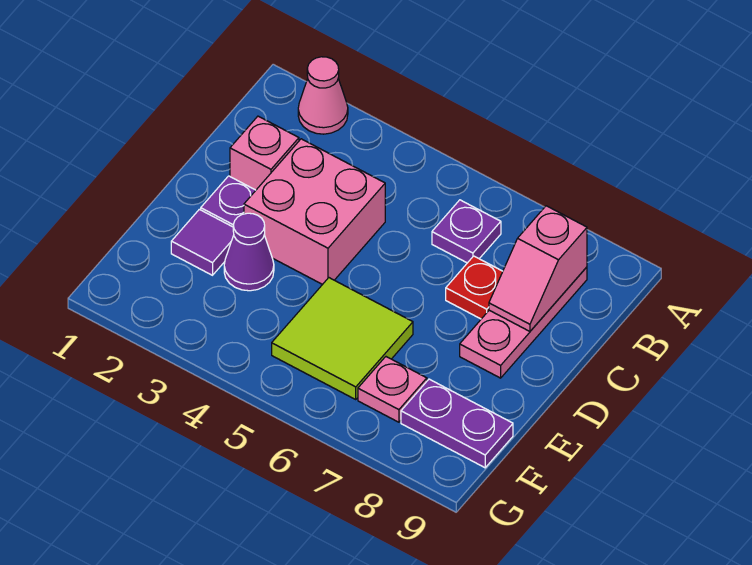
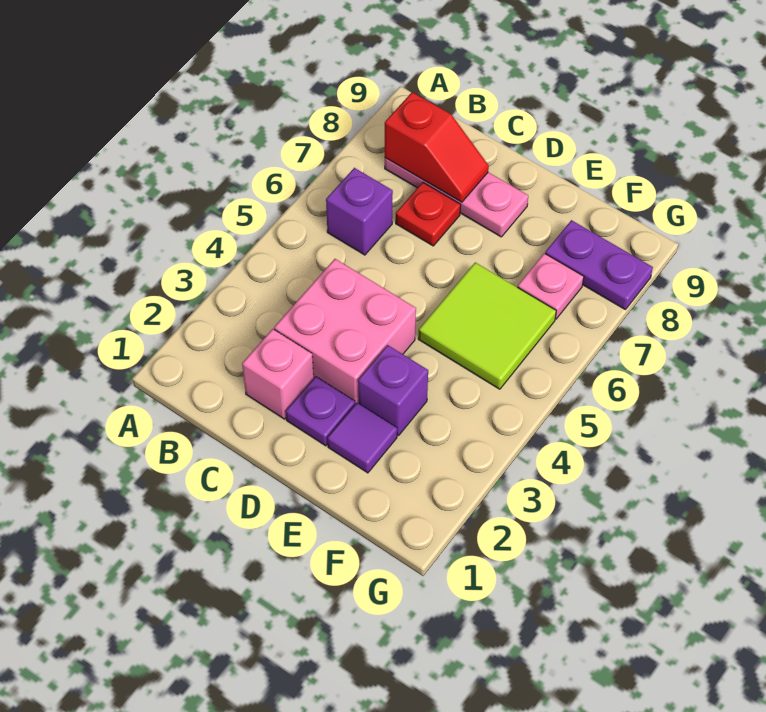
pink 1x1 cone [298,57,348,134] -> none
purple 1x1 plate [432,200,501,263] -> purple 1x1 brick [326,168,393,255]
pink 1x2 slope [489,206,587,331] -> red 1x2 slope [385,92,489,202]
purple 1x1 cone [224,213,274,291] -> purple 1x1 brick [358,345,428,436]
purple 1x2 plate [401,379,513,468] -> purple 1x2 plate turned to [545,220,653,310]

